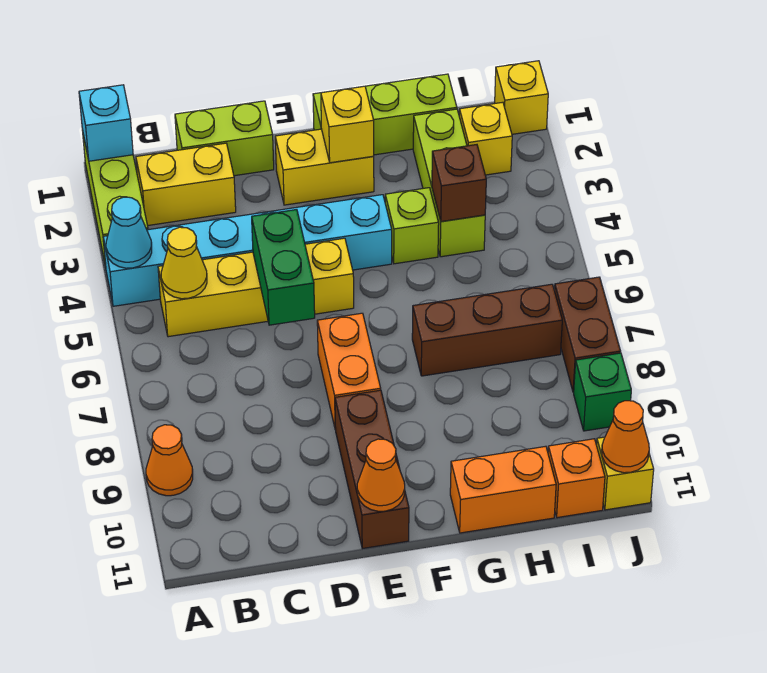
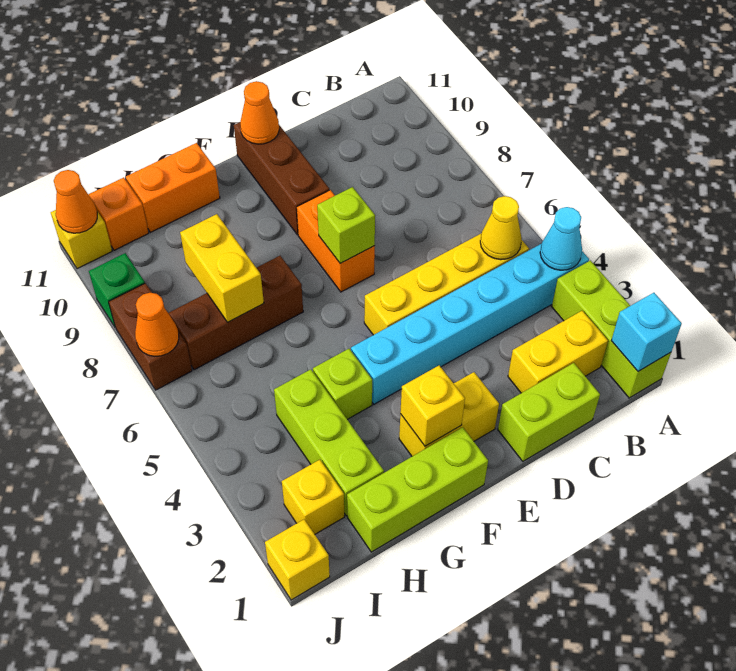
orange 1x1 cone [146,425,193,496] -> orange 1x1 cone moved to [135,293,179,356]
green 1x2 brick [252,210,315,325] -> none
none -> lime 1x1 brick [317,187,375,264]
brown 1x1 brick [432,145,486,222] -> none
none -> yellow 1x2 brick [180,214,264,322]

